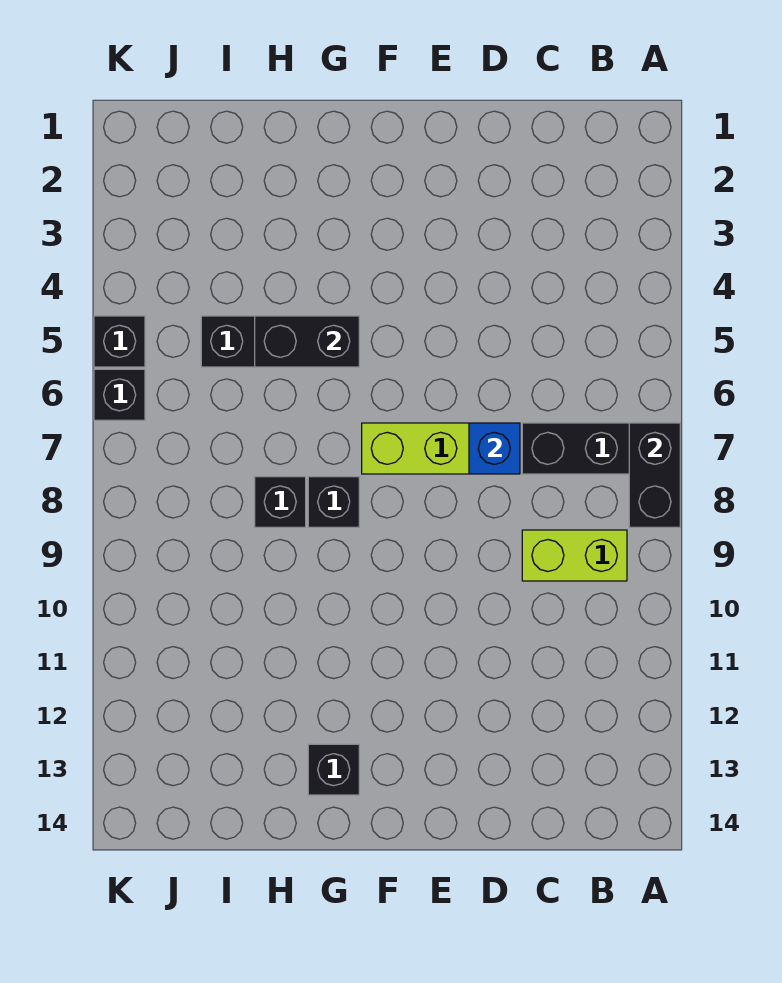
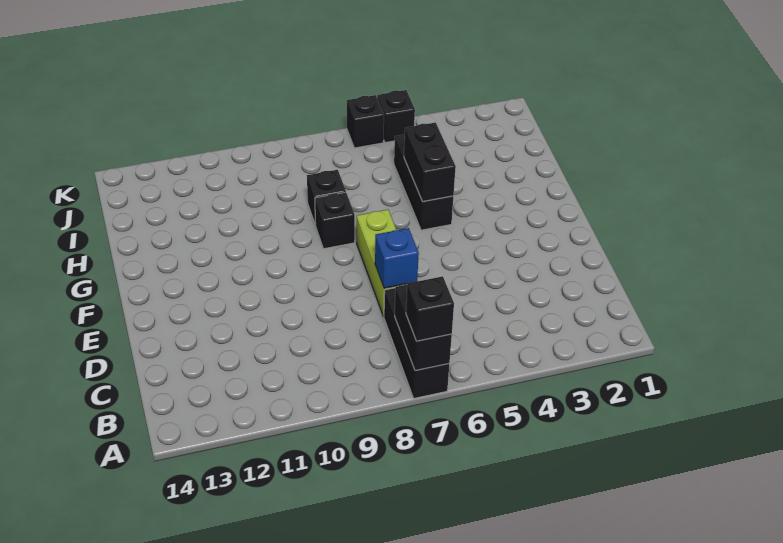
black 1x2 brick [629,423,680,527] -> black 1x2 brick turned to [395,285,452,370]
lime 1x2 brick [522,530,627,581] -> none
black 1x1 brick [308,744,359,795] -> black 1x1 brick moved to [406,276,454,341]

